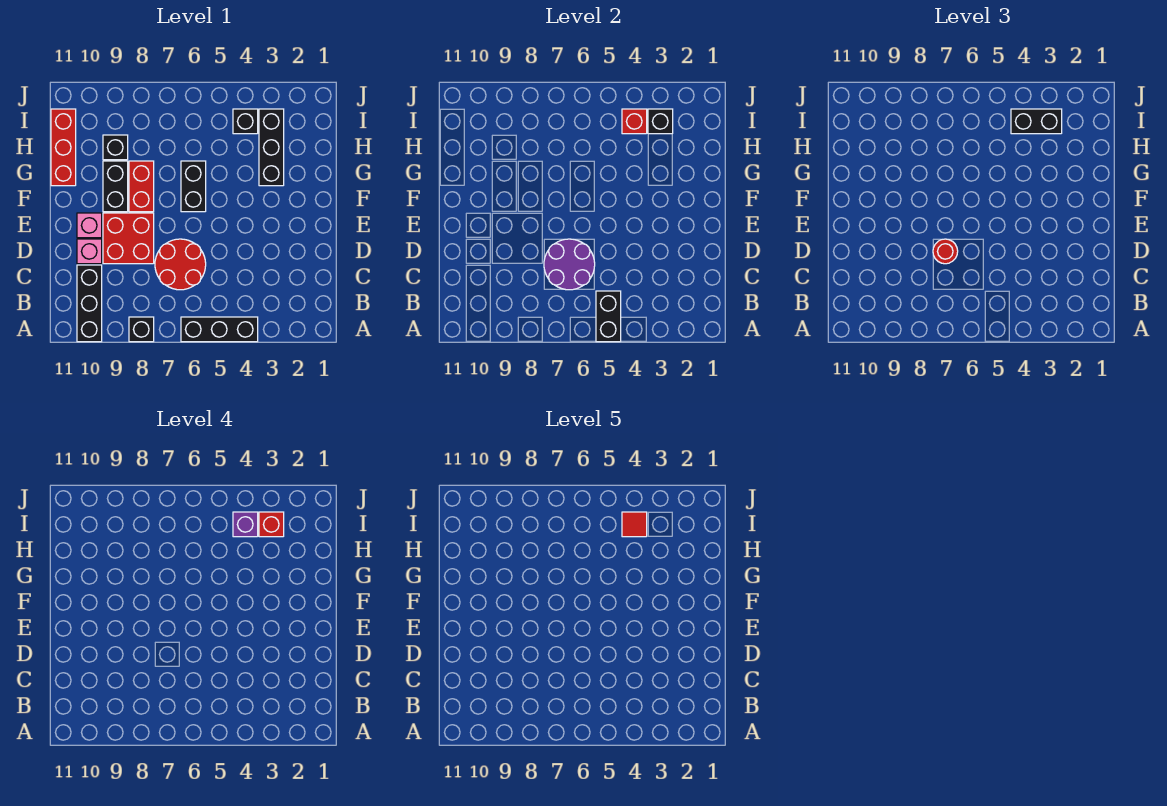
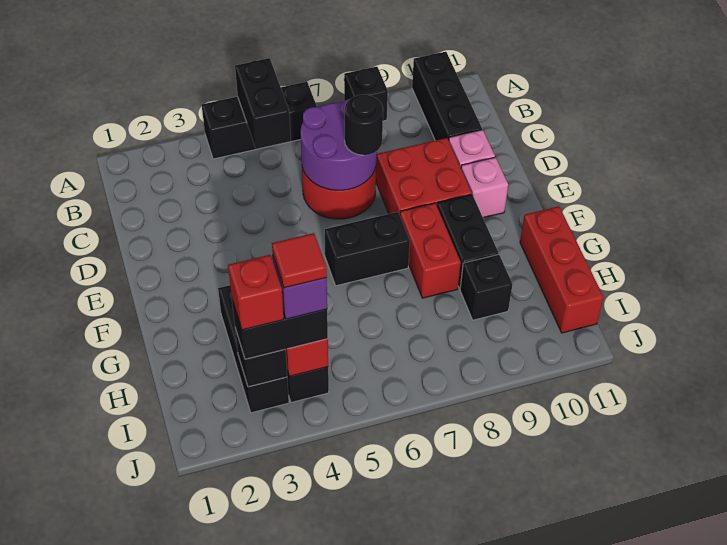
red 1x1 round brick [933,239,958,264] -> black 1x1 round brick [345,95,383,155]
black 1x2 brick [181,161,206,212] -> black 1x2 brick turned to [325,212,410,286]

